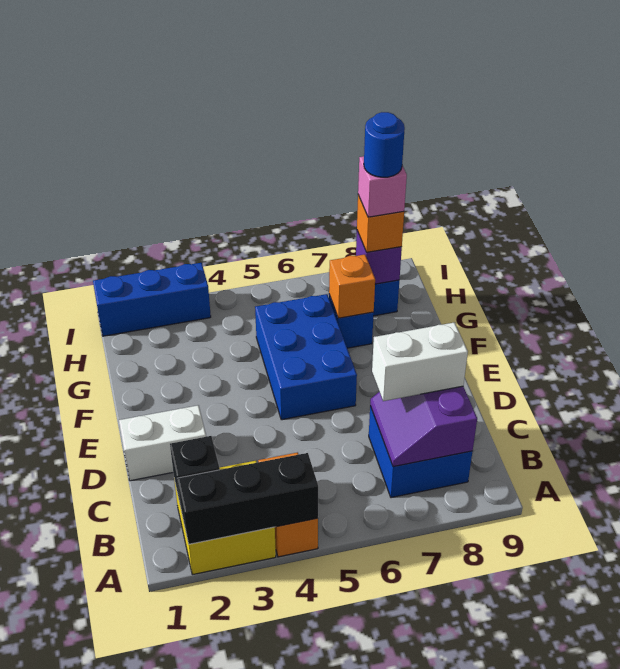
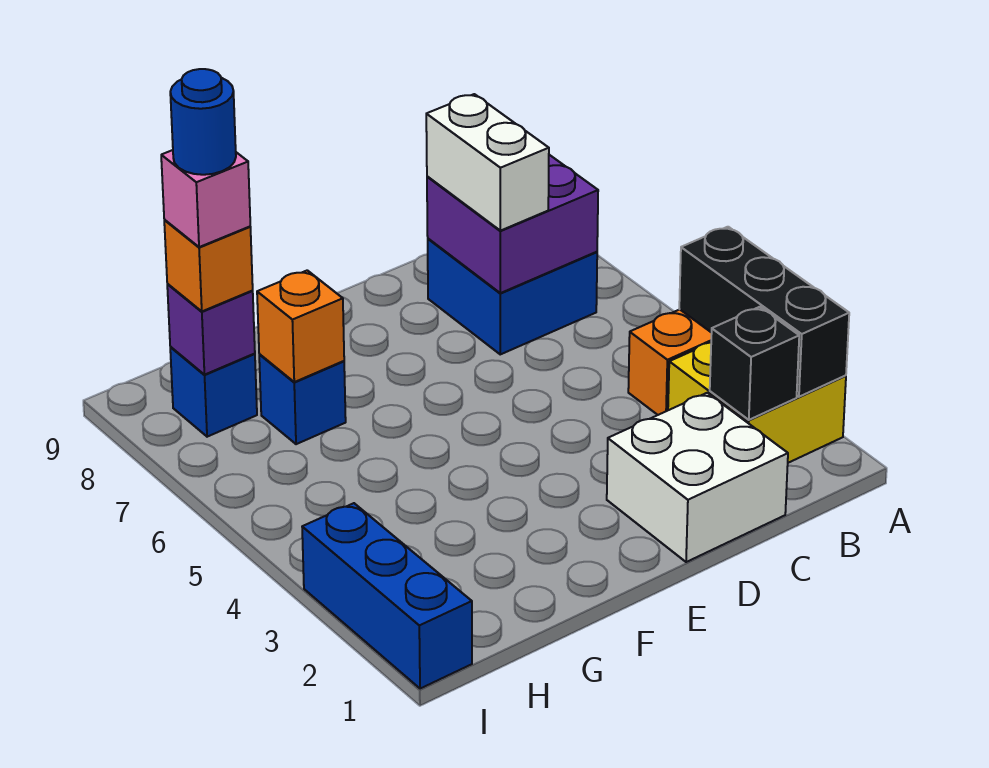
purple 2x2 slope [370,386,477,467] -> purple 2x2 brick [427,155,598,293]
white 1x2 brick [119,405,206,481] -> white 2x2 brick [607,393,788,562]
blue 2x3 brick [255,294,357,420] -> none

